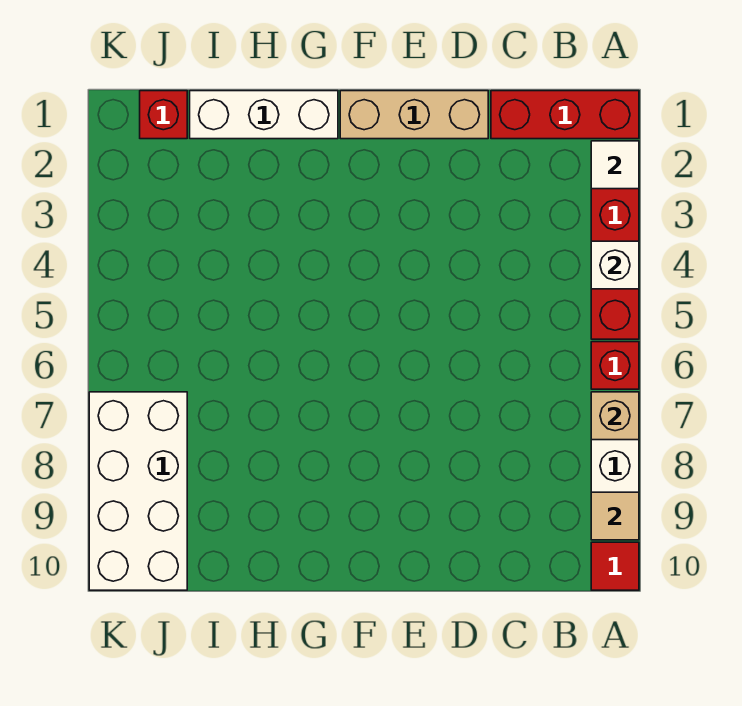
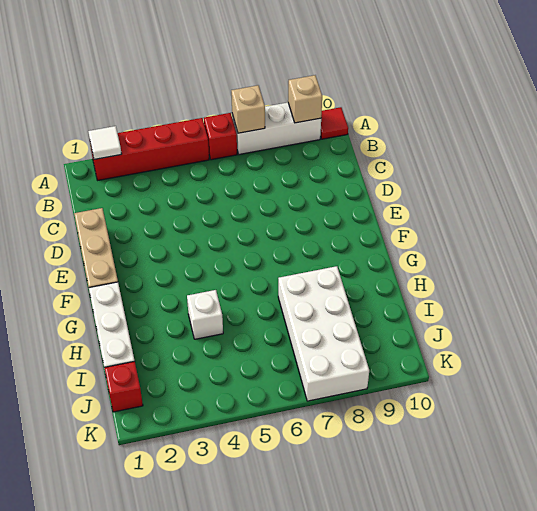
red 1x3 brick [491,91,639,139] -> none
white 1x1 brick [591,241,639,289] -> white 1x1 brick moved to [187,290,223,339]
tan 1x1 tile [591,492,639,540] -> tan 1x1 brick [288,75,322,123]
white 2x4 brick [89,392,187,590] -> white 2x4 brick turned to [278,266,369,401]

